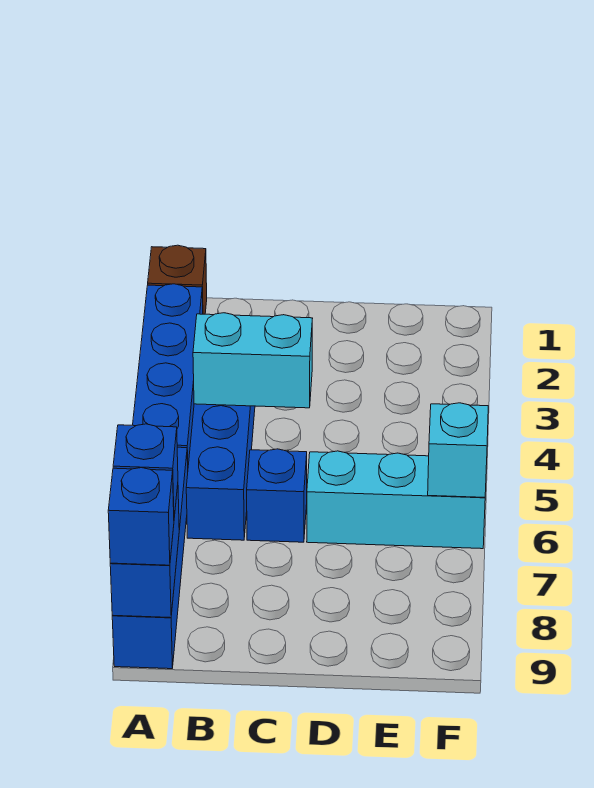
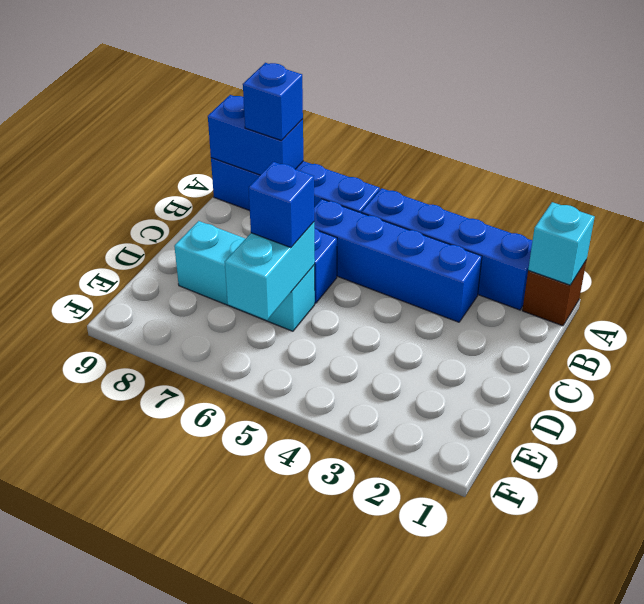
blue 1x1 brick [108,468,174,565] -> blue 1x1 brick moved to [249,162,314,248]
cyan 1x2 brick [193,313,313,408] -> cyan 1x2 brick moved to [225,222,315,320]
cyan 1x3 brick [307,451,485,549] -> cyan 1x3 brick turned to [174,221,315,331]
cyan 1x1 brick [428,403,488,497] -> cyan 1x1 brick moved to [528,202,595,285]

